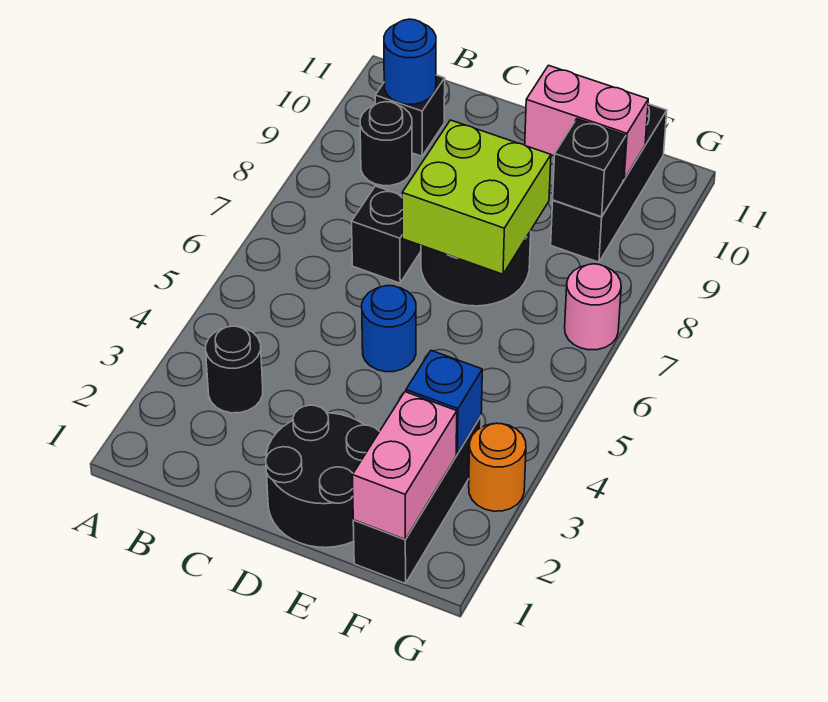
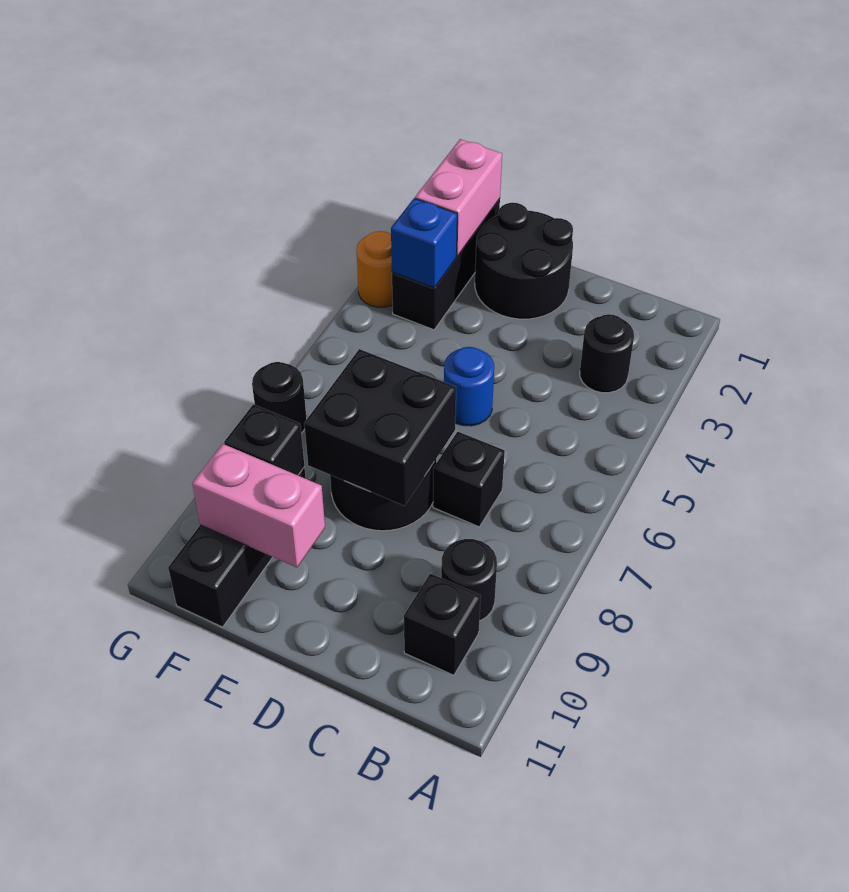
blue 1x1 round brick [384,19,436,104] -> none
lime 2x2 brick [402,120,551,274] -> black 2x2 brick [304,349,456,506]
pink 1x1 round brick [565,264,621,350] -> black 1x1 round brick [252,362,307,433]

